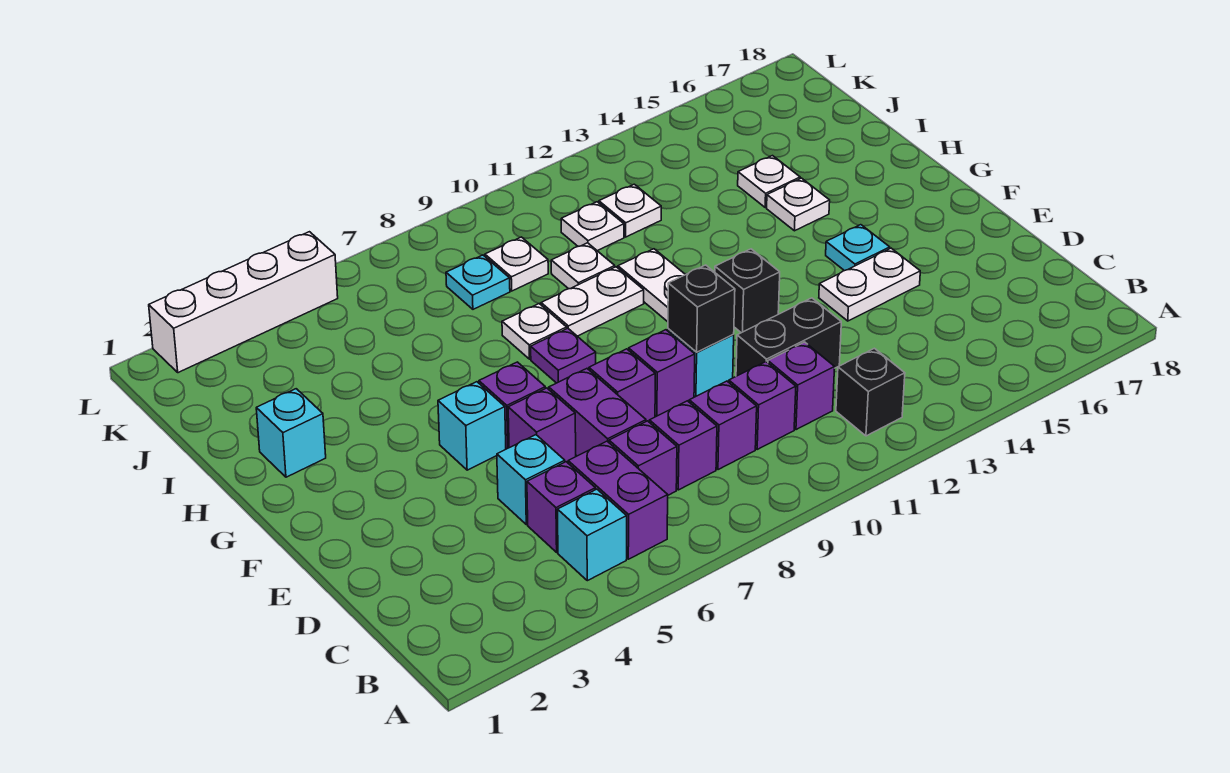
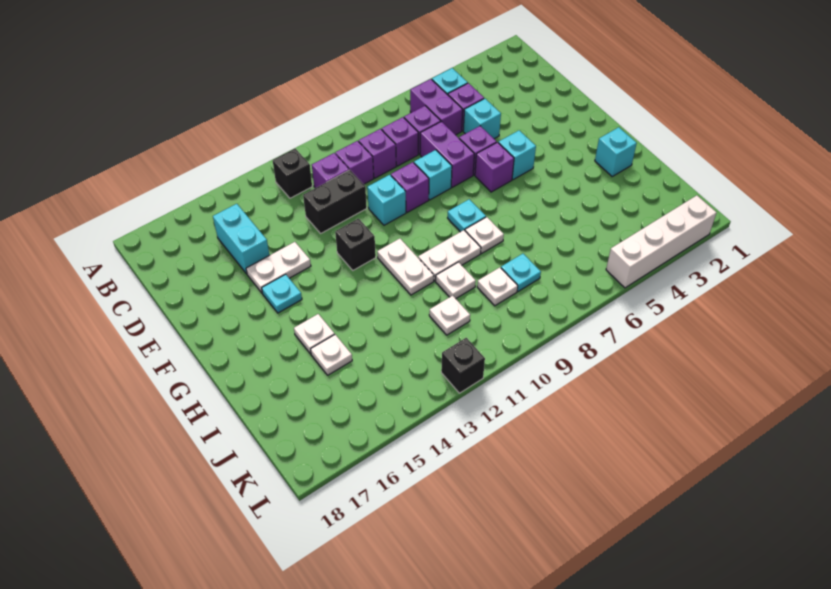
none -> cyan 1x2 brick [213,204,269,274]
purple 1x1 brick [589,349,655,421] -> cyan 1x1 brick [414,150,452,200]
black 1x1 brick [668,265,735,352] -> black 1x1 brick moved to [441,338,485,393]
purple 1x1 plate [531,328,596,383] -> cyan 1x1 plate [448,199,486,232]
white 1x1 plate [599,184,661,237] -> none

